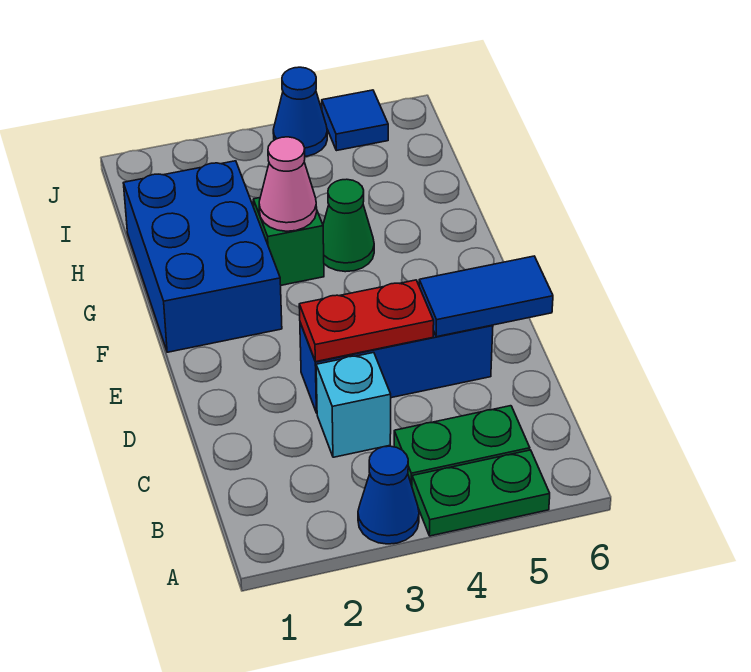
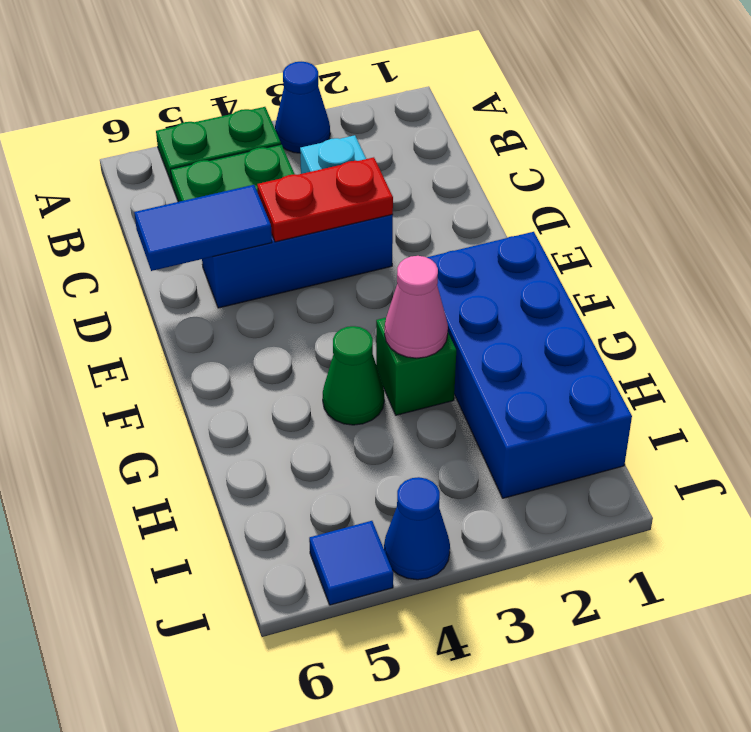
blue 2x3 brick [124,161,282,352] -> blue 2x4 brick [427,232,632,498]

